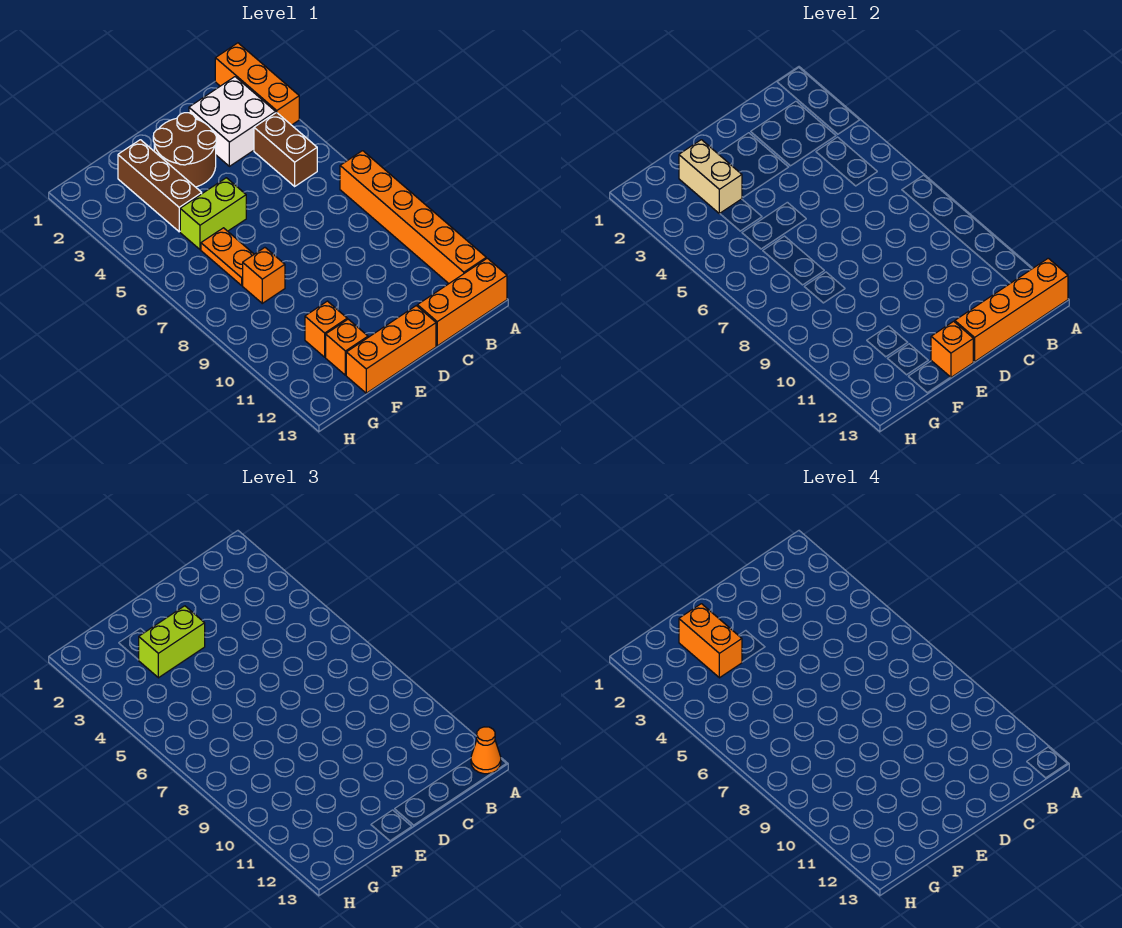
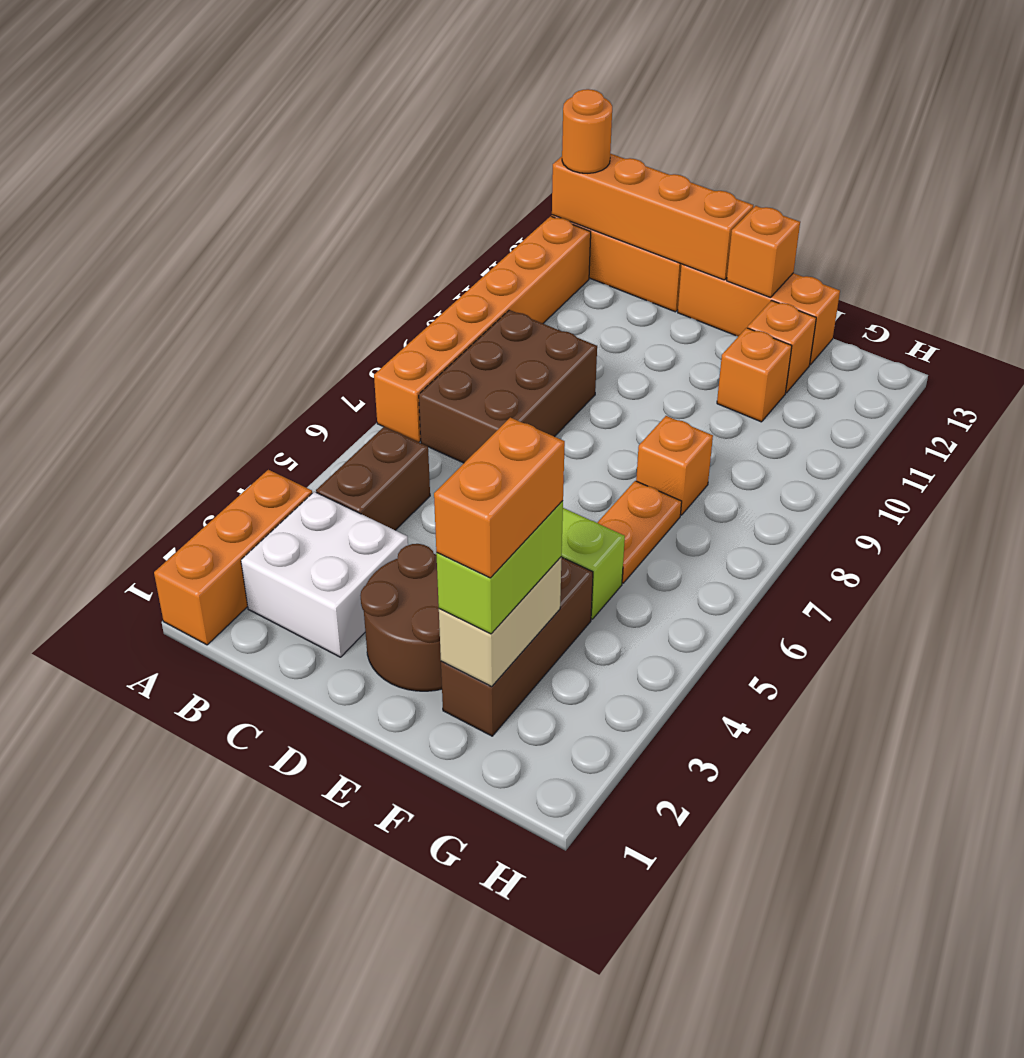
orange 1x1 cone [471,727,501,774] -> orange 1x1 round brick [562,89,612,173]
none -> brown 2x3 brick [419,310,597,463]
lime 1x2 brick [139,606,205,678] -> lime 1x2 brick turned to [436,501,563,634]

